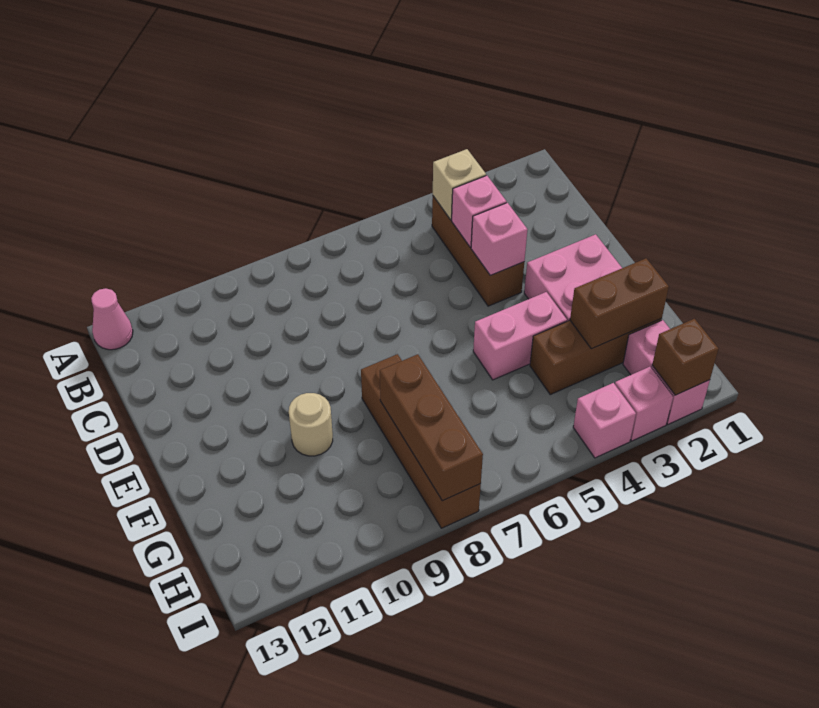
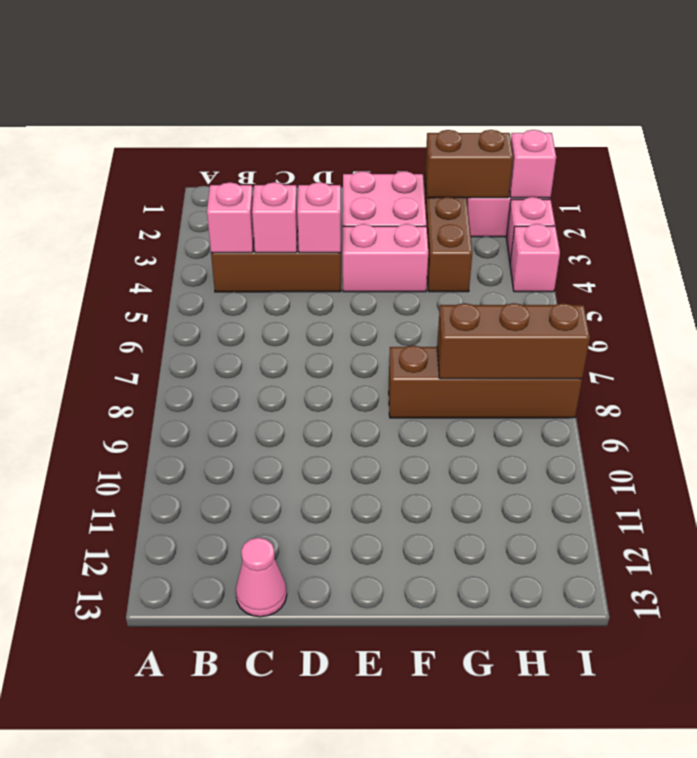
pink 1x1 cone [91,288,133,350] -> pink 1x1 cone moved to [236,538,287,617]
tan 1x1 brick [433,149,486,220] -> pink 1x1 brick [207,182,254,253]
pink 1x2 brick [473,292,567,380] -> pink 1x2 brick turned to [343,224,428,292]
tan 1x1 round brick [289,393,333,456] -> none
brown 1x2 brick [570,258,669,349] -> brown 1x2 brick turned to [425,130,513,198]
brown 1x1 brick [652,319,718,395] -> pink 1x1 brick [510,130,556,198]

